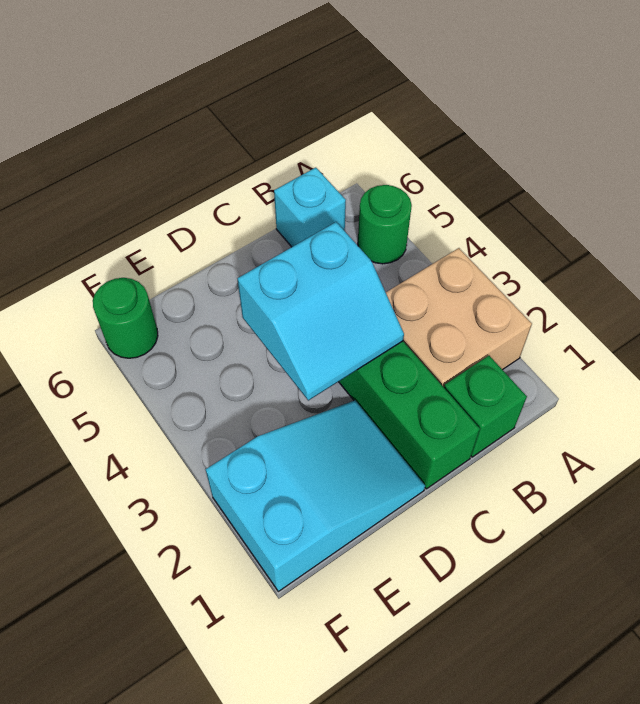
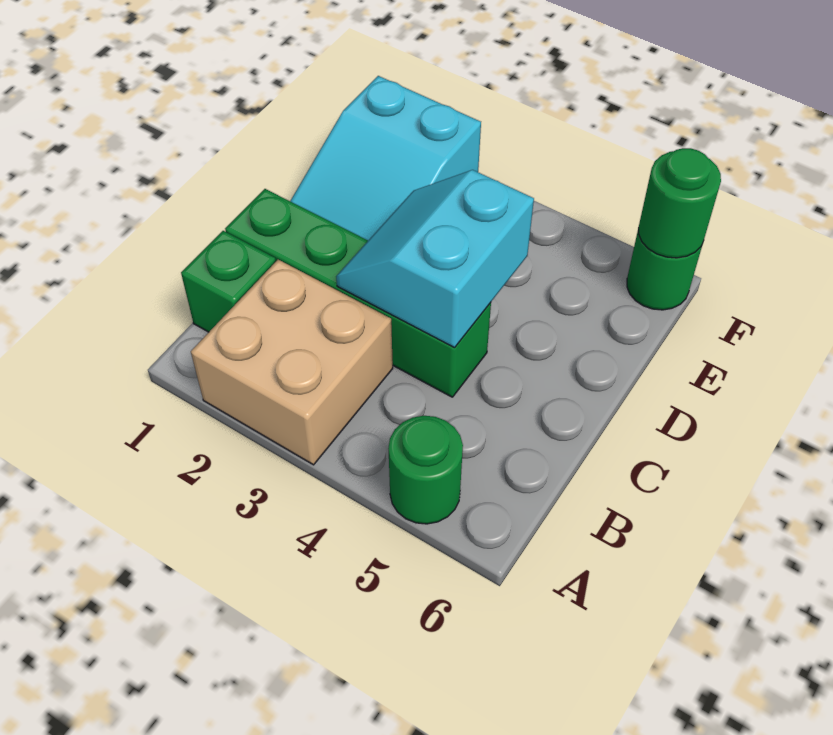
cyan 1x1 brick [274,168,346,247] -> none
none -> green 1x1 round brick [639,148,721,258]

